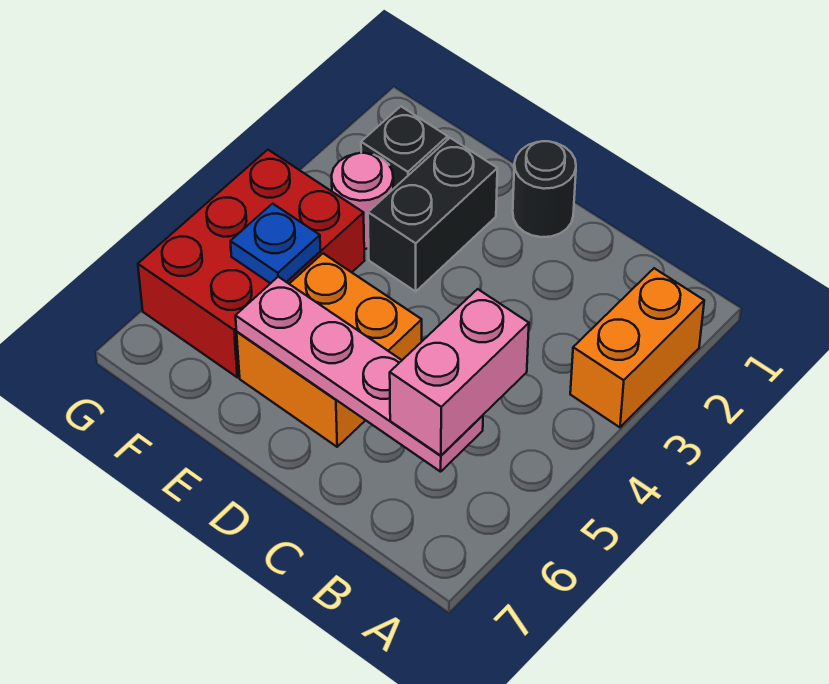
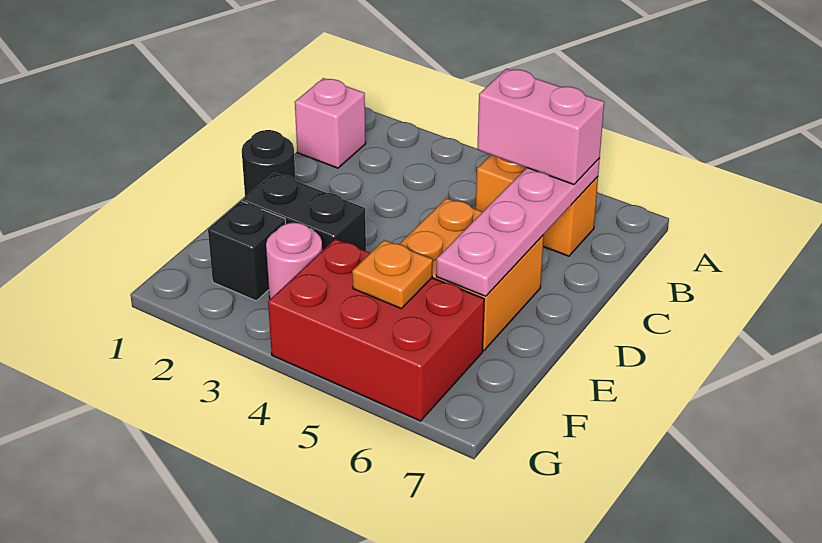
orange 1x2 brick [570,268,704,427] -> orange 1x2 brick moved to [476,155,598,256]
none -> pink 1x1 brick [295,78,366,168]
blue 1x1 plate [230,204,320,283] -> orange 1x1 plate [352,240,433,309]

